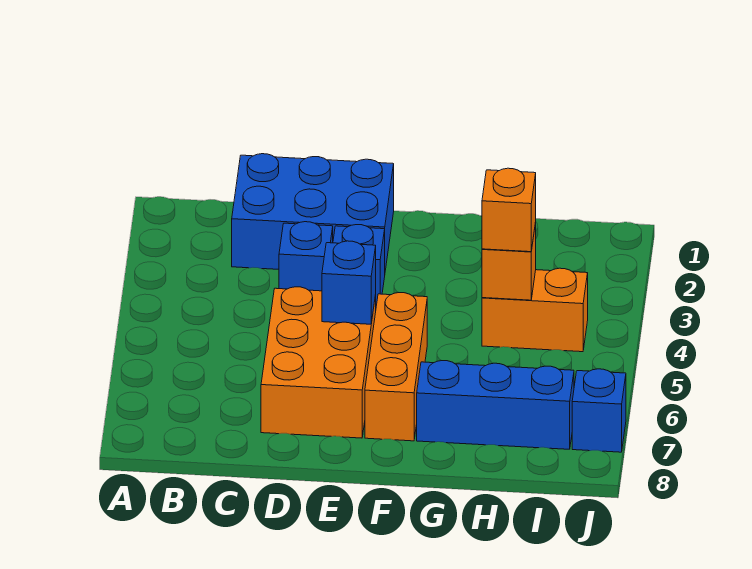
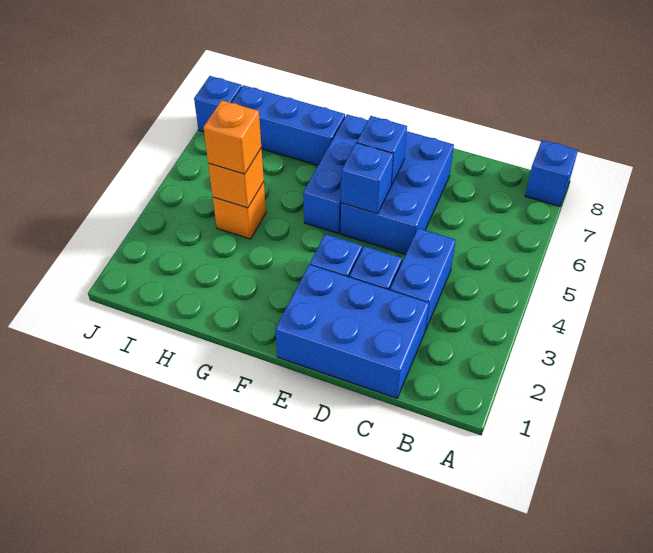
none -> blue 1x1 brick [525,140,578,206]
none -> blue 1x2 brick [390,228,456,330]
orange 2x3 brick [261,287,376,438] -> blue 2x3 brick [341,131,454,254]
none -> blue 1x1 brick [357,116,407,185]
orange 1x3 brick [365,293,427,441] -> blue 1x3 brick [303,114,368,234]
orange 1x2 brick [482,268,588,352] -> orange 1x1 brick [213,182,266,239]

